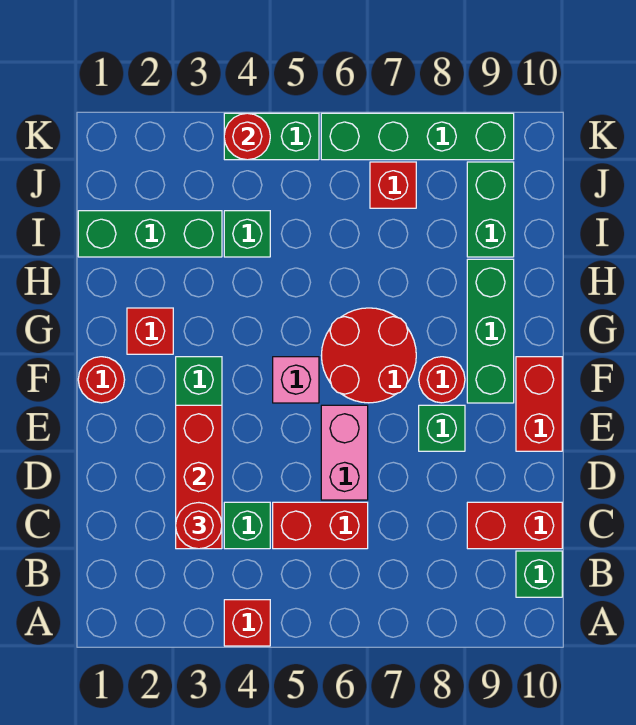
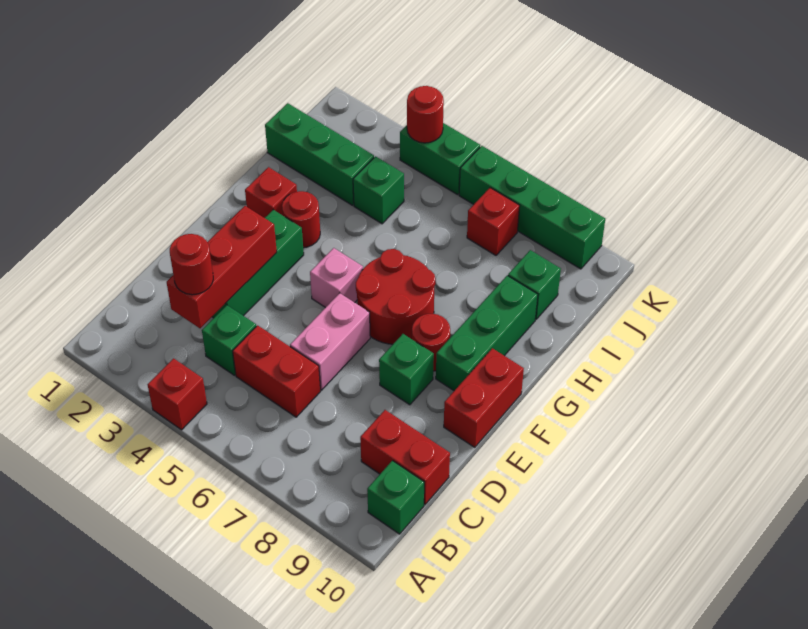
red 1x1 round brick [78,357,125,403] -> red 1x1 round brick moved to [282,191,320,248]
green 1x2 brick [467,162,514,257] -> green 1x1 brick [508,250,561,319]

